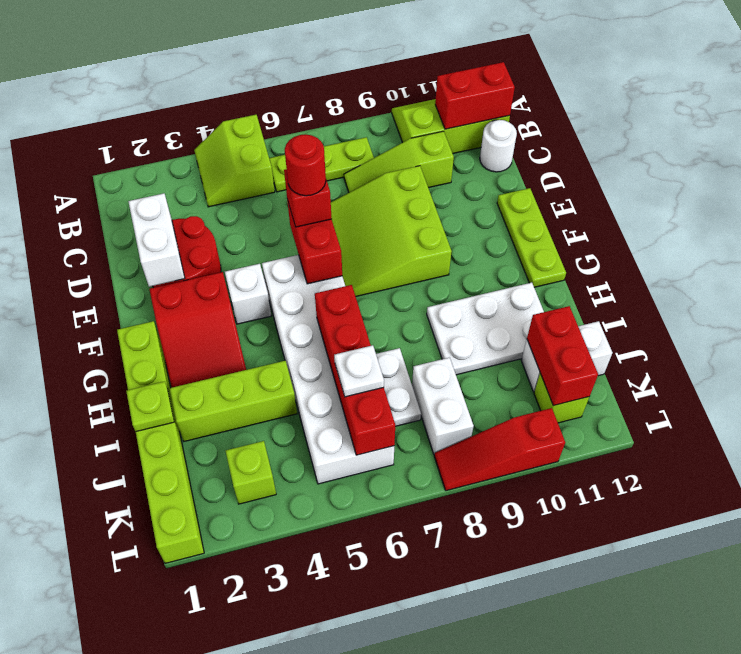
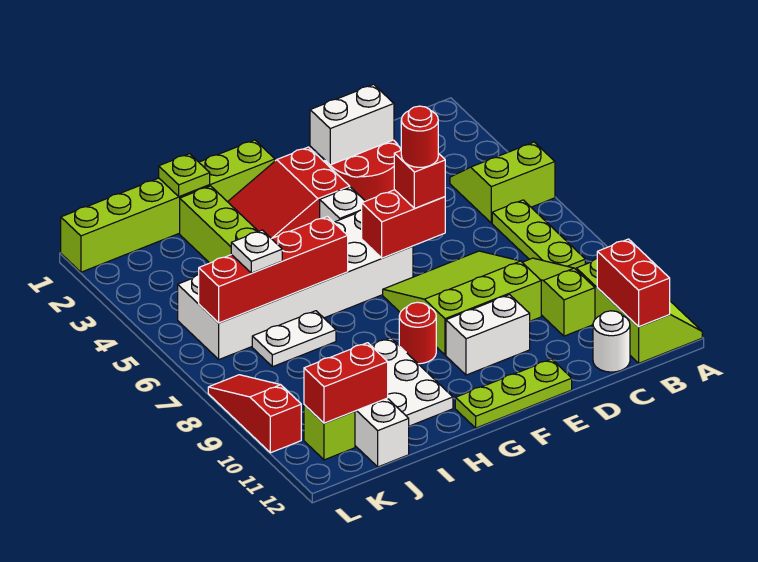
none -> red 1x1 round brick [399,302,436,364]
white 1x2 brick [412,358,474,454] -> white 1x2 brick moved to [446,295,530,375]
lime 1x1 brick [226,441,276,504] -> none

